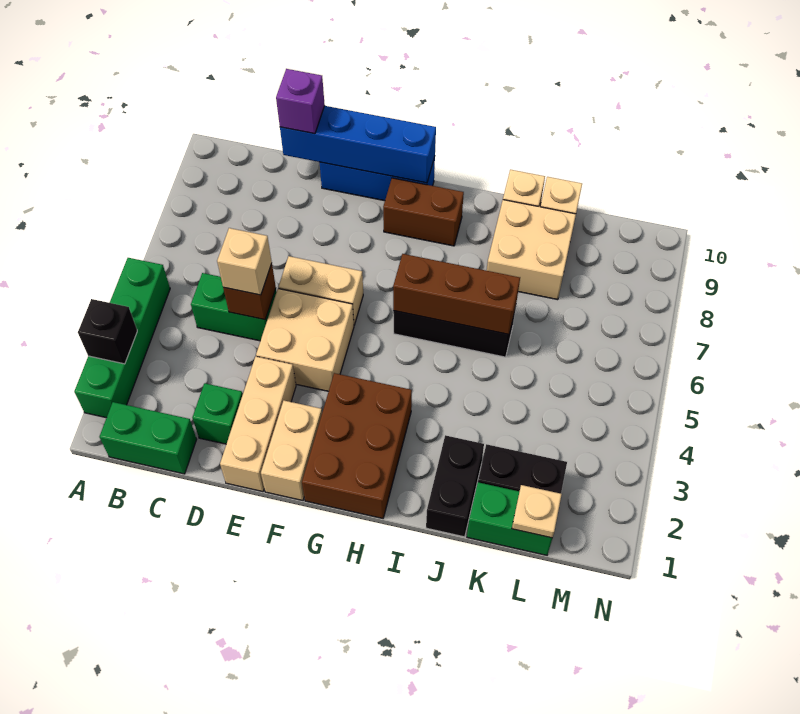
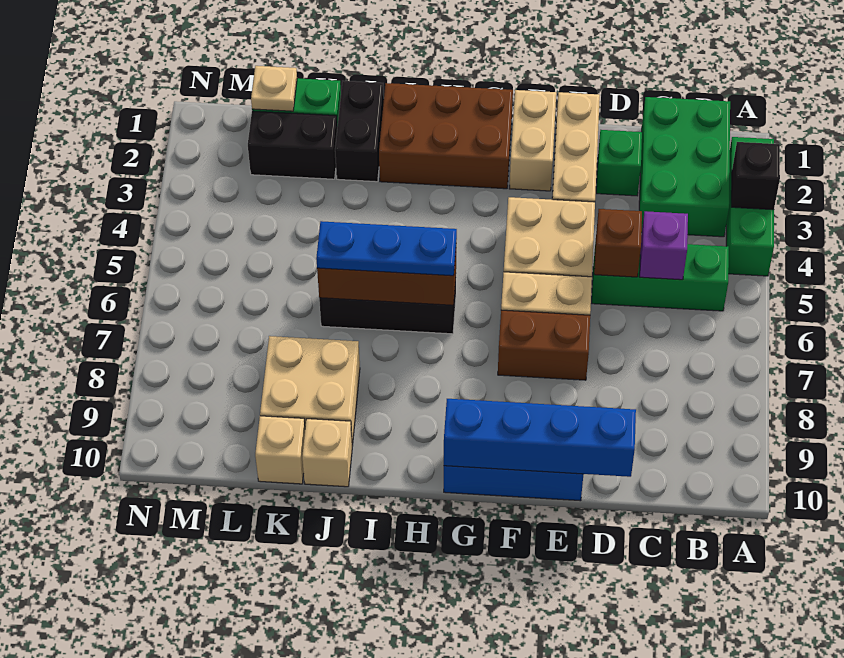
green 1x4 brick [74,258,170,418] -> green 1x3 brick [726,137,774,276]
green 1x2 brick [99,402,197,474] -> green 2x3 brick [639,97,730,237]
green 1x2 brick [191,273,277,341] -> green 1x3 brick [592,242,729,311]
tan 1x1 brick [217,228,272,295] -> none
purple 1x1 brick [276,69,325,134] -> purple 1x1 brick moved to [640,211,688,280]
brown 2x3 brick [302,373,412,518] -> brown 2x3 brick turned to [379,83,513,189]
brown 1x2 brick [383,178,464,246] -> brown 1x2 brick moved to [498,310,590,380]
none -> blue 1x3 plate [316,221,457,276]

